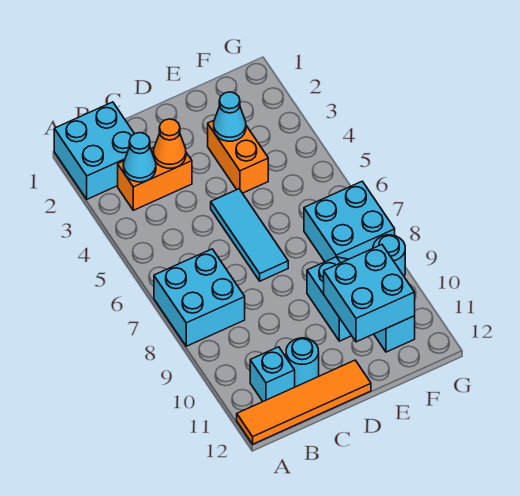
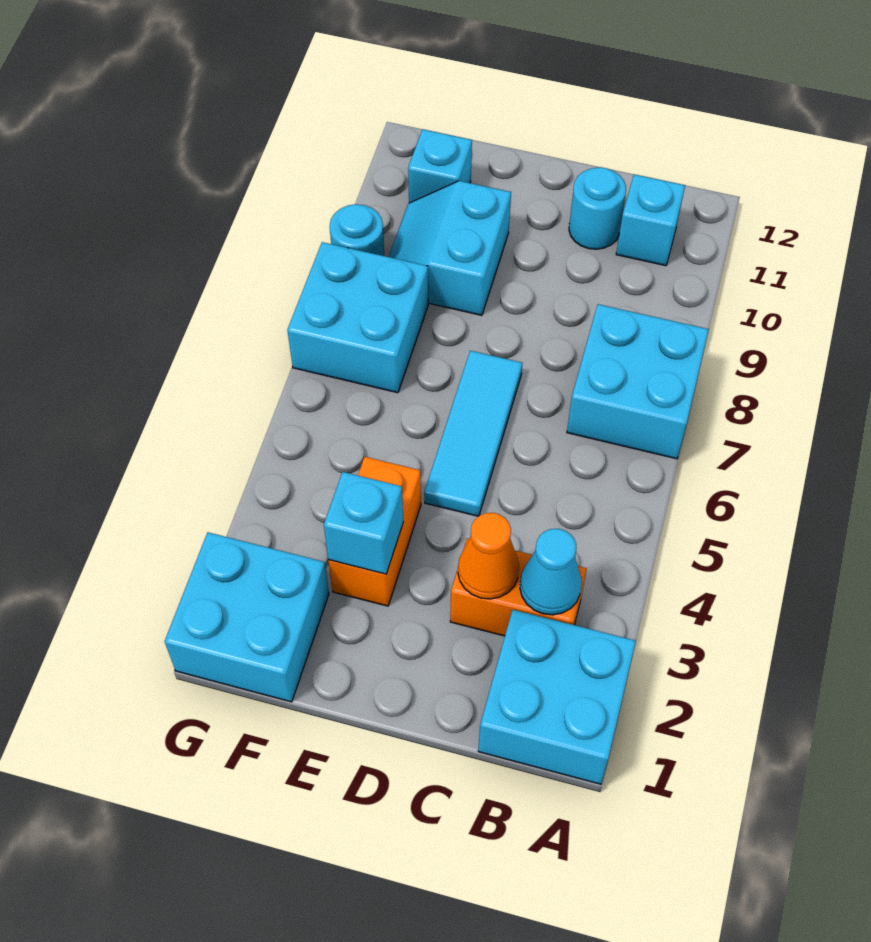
orange 1x4 tile [237,360,371,444] -> none
cyan 1x1 cone [214,92,246,141] -> cyan 1x1 brick [324,472,403,574]
cyan 2x2 brick [324,245,415,342] -> cyan 2x2 brick moved to [165,532,329,702]

